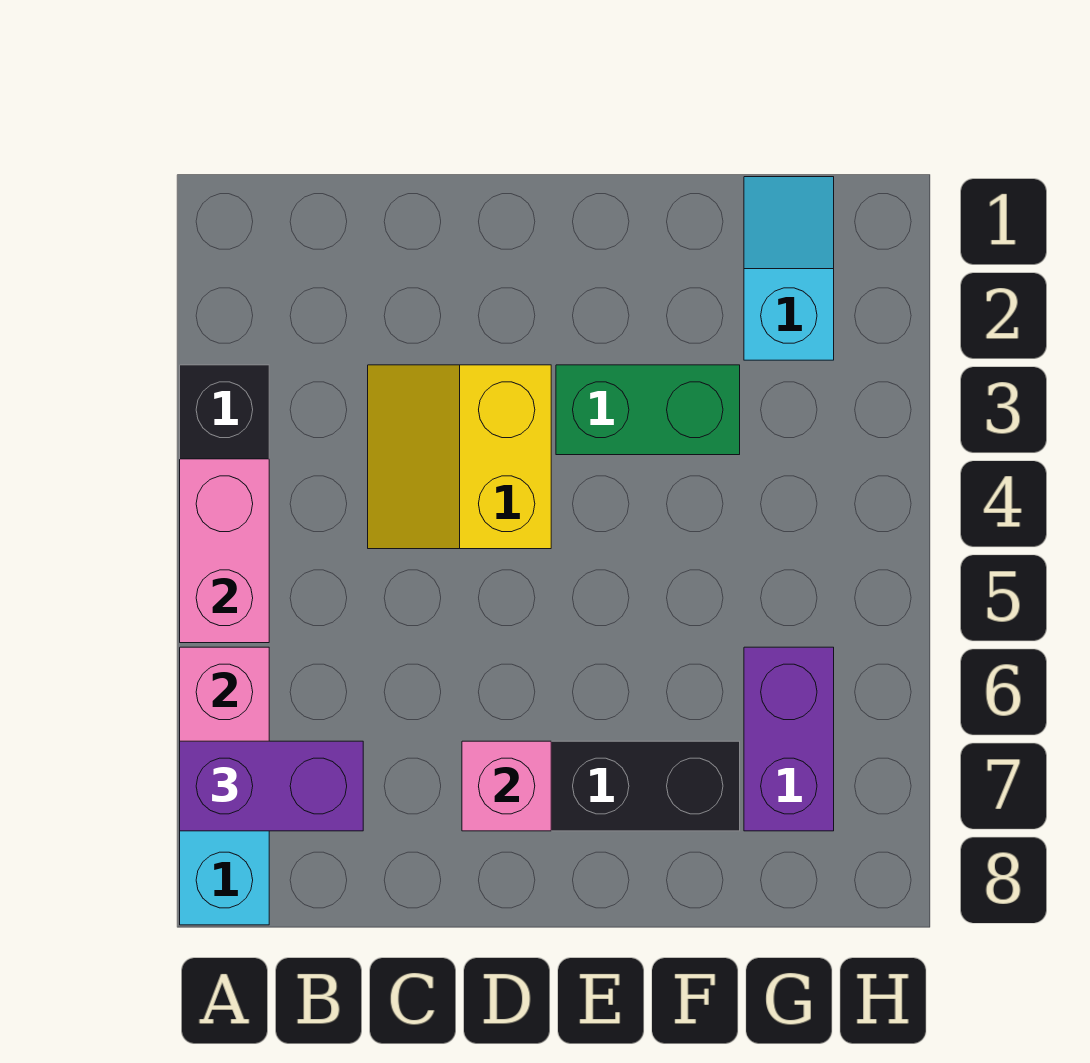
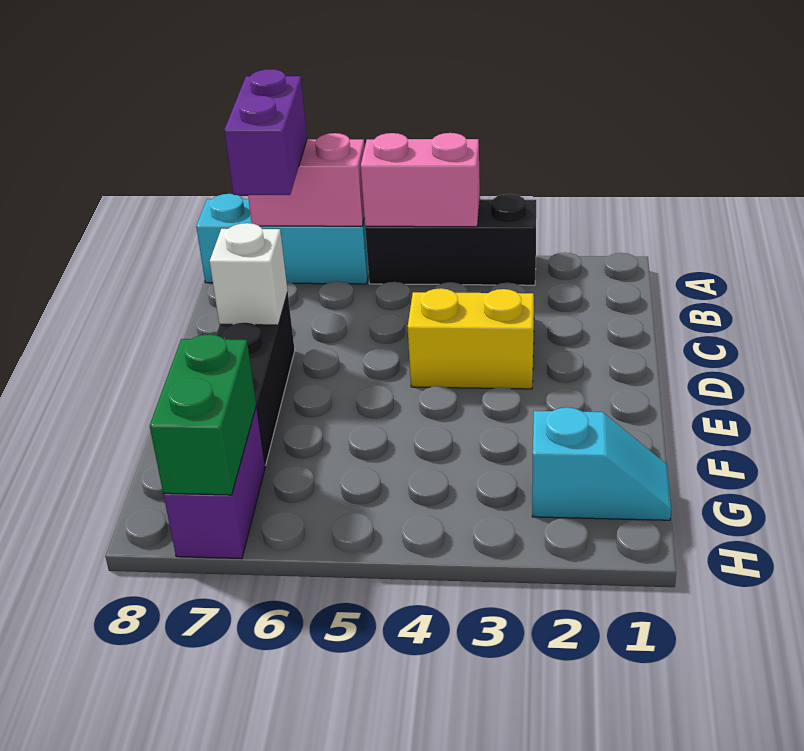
pink 1x1 brick [462,741,551,831] -> white 1x1 brick [210,223,288,325]
green 1x2 brick [556,365,740,455] -> green 1x2 brick moved to [150,334,256,495]
purple 1x2 brick [744,647,834,831] -> purple 1x2 brick turned to [163,407,265,559]

